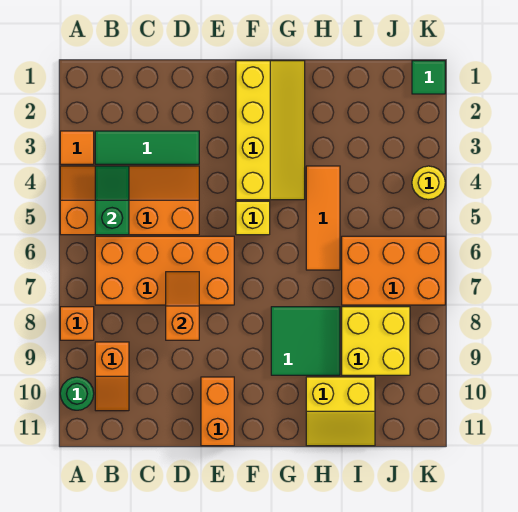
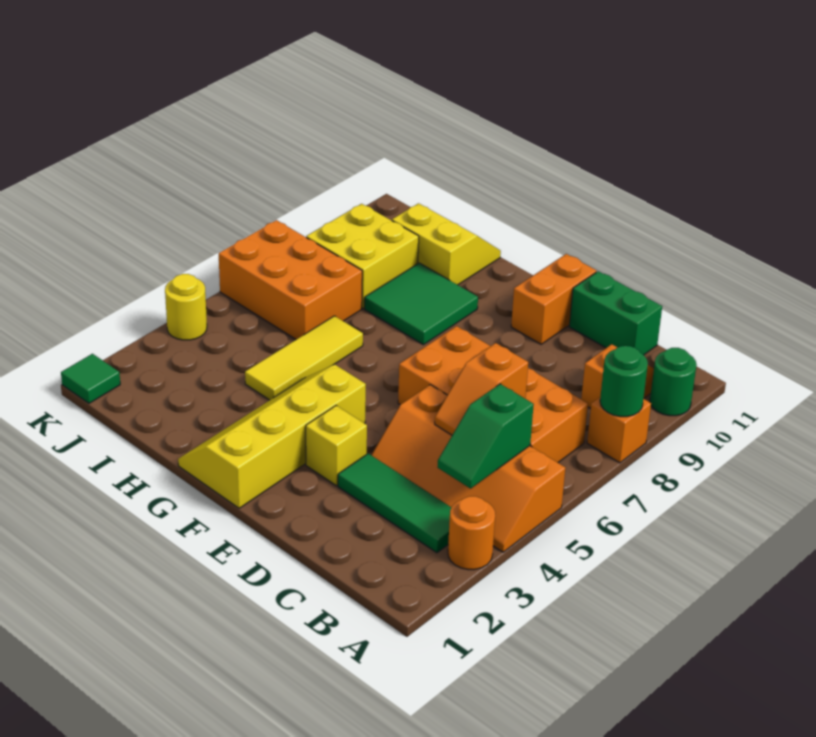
orange 1x1 tile [60,131,94,164] -> orange 1x1 round brick [448,496,495,570]
none -> green 1x1 round brick [600,346,648,417]
none -> green 1x2 brick [569,271,662,355]
orange 1x2 slope [166,272,199,340] -> orange 1x2 slope moved to [435,343,528,435]
yellow 1x1 brick [236,201,270,235] -> yellow 1x1 brick moved to [306,406,367,486]
orange 1x3 tile [306,166,340,270] -> yellow 1x3 tile [245,316,363,400]

